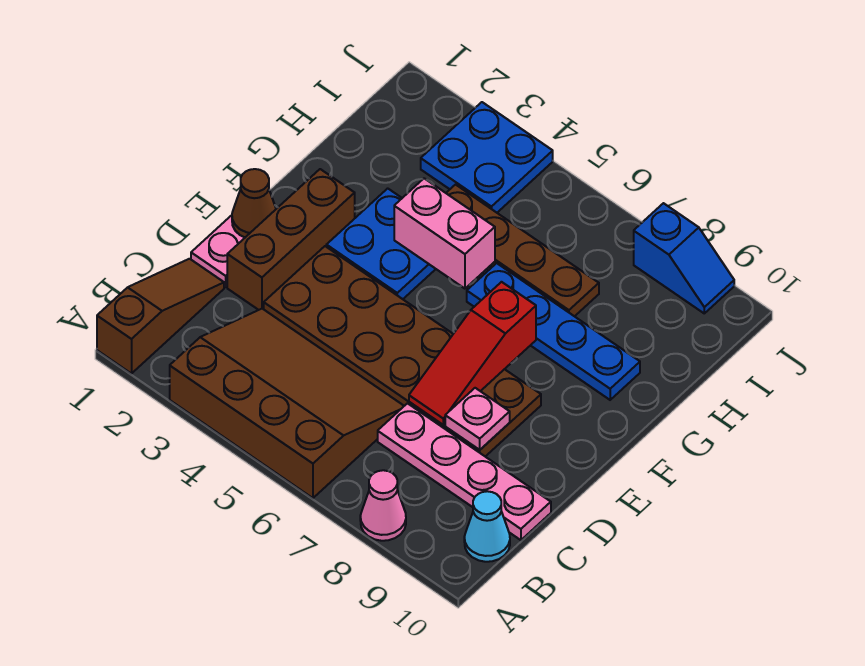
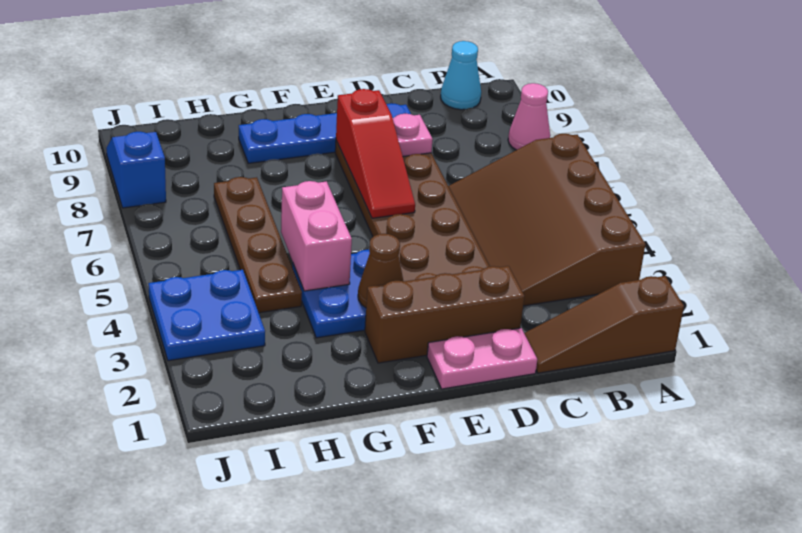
pink 1x4 plate [378,403,551,540] -> none
red 1x3 slope [409,282,536,425] -> red 1x3 slope turned to [336,89,415,218]
brown 1x1 cone [232,169,276,237] -> brown 1x1 cone moved to [358,234,403,308]
blue 1x4 plate [467,263,640,400] -> blue 1x4 plate turned to [239,103,411,163]

